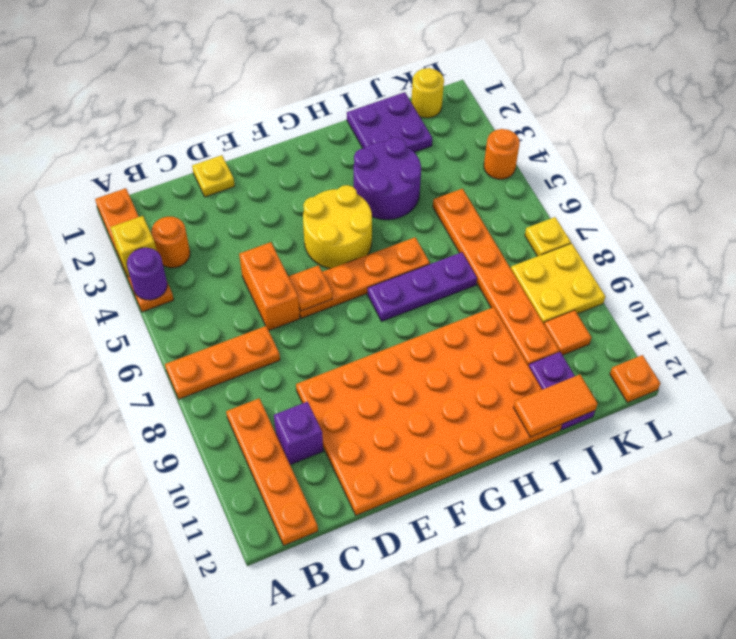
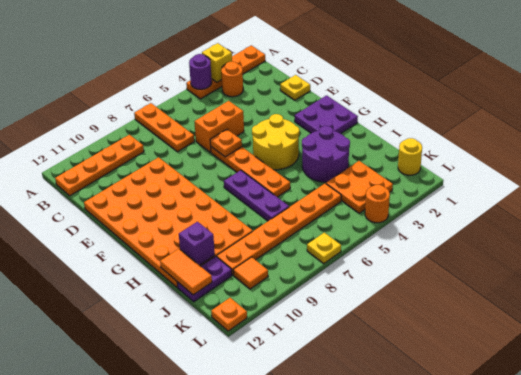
purple 1x1 brick [274,402,323,465] -> purple 1x1 brick moved to [179,222,215,265]
purple 2x2 plate [347,92,432,152] -> purple 2x2 plate moved to [295,95,358,134]
none -> orange 2x2 plate [326,161,393,213]
yellow 2x2 plate [511,243,605,324] -> none

